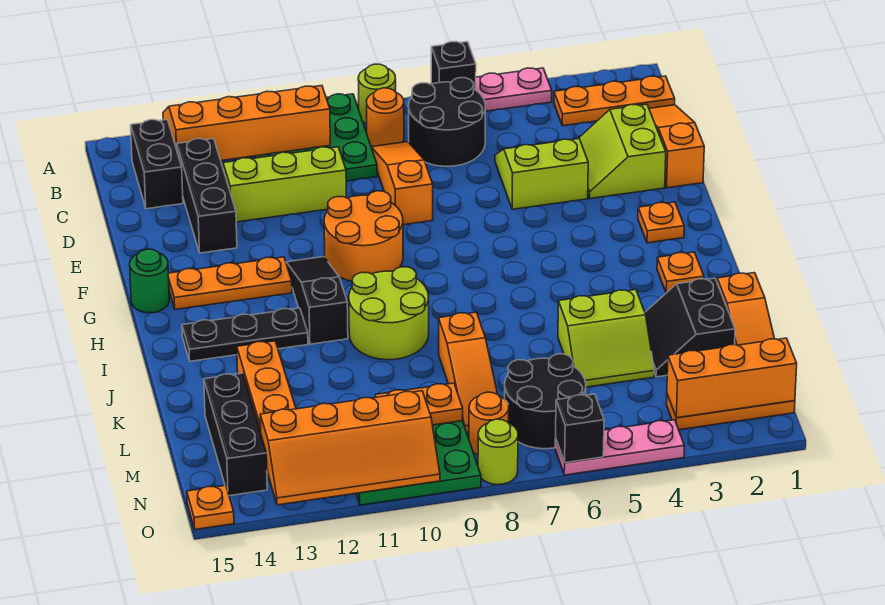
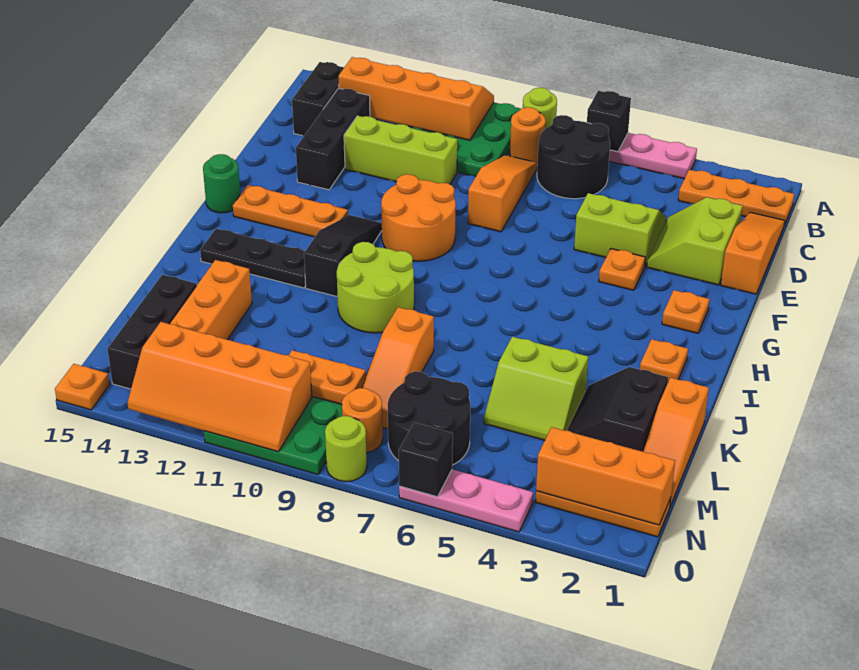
none -> orange 1x1 plate [599,249,645,290]

